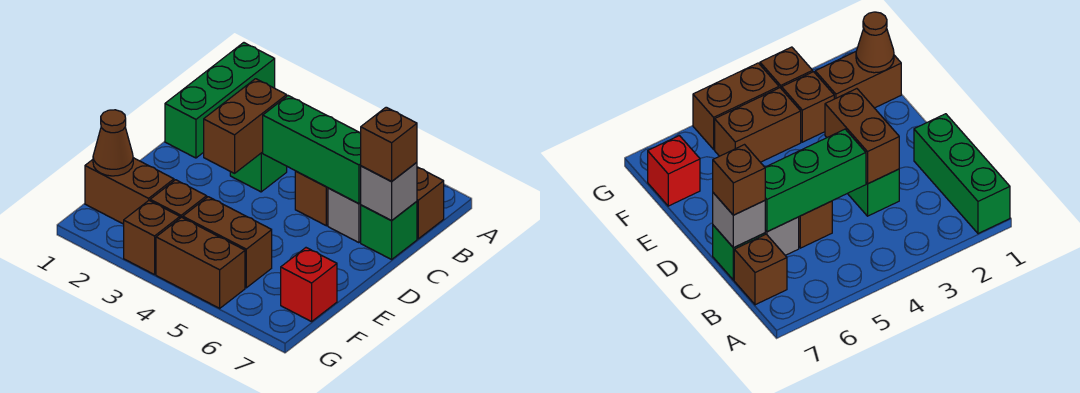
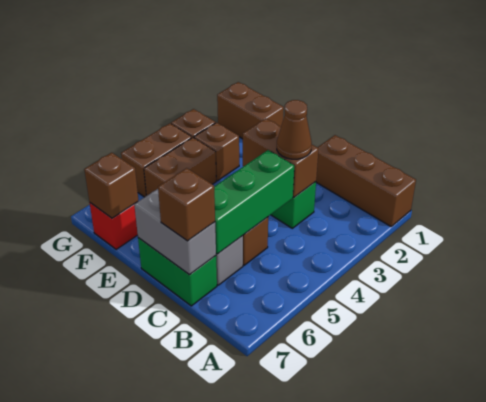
green 1x3 brick [165,43,275,158] -> brown 1x3 brick [316,135,416,226]
brown 1x1 brick [417,167,444,239] -> brown 1x1 brick moved to [84,153,138,218]
green 1x1 brick [361,201,417,259] -> green 1x2 brick [138,238,217,306]
grey 1x1 brick [361,162,417,221] -> grey 1x2 brick [134,189,216,275]
brown 1x2 brick [85,158,174,224] -> brown 1x2 brick turned to [217,82,284,139]
brown 1x1 cone [93,110,133,176] -> brown 1x1 cone moved to [277,100,312,159]

